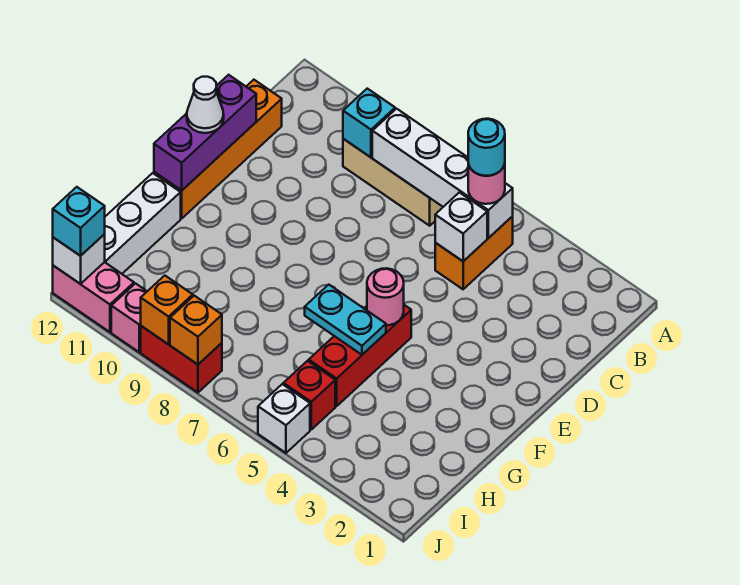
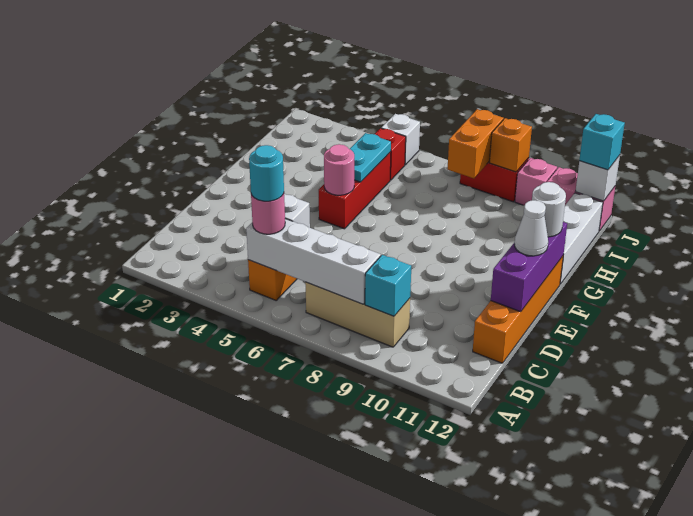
none -> white 1x1 round brick [532,182,566,237]
cyan 1x2 plate [305,285,386,355] -> cyan 1x2 plate turned to [350,133,391,182]
orange 1x1 brick [170,296,222,364] -> orange 1x2 brick [448,109,504,178]

